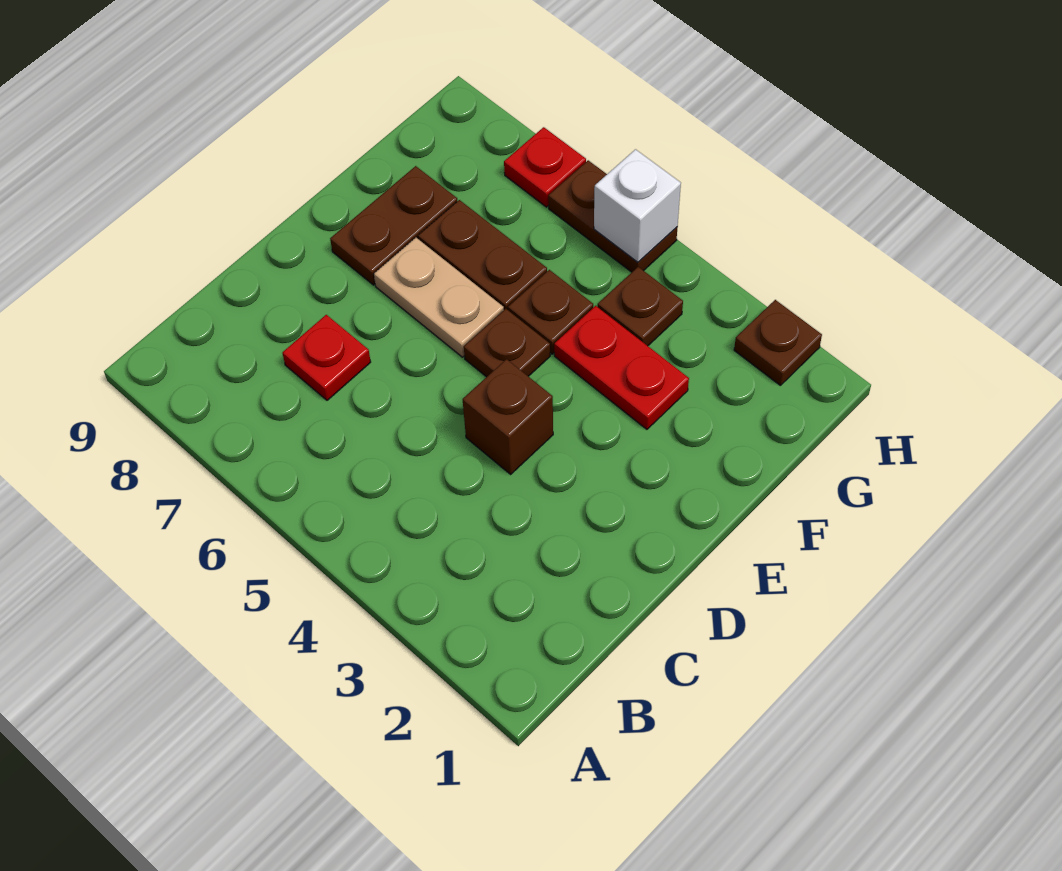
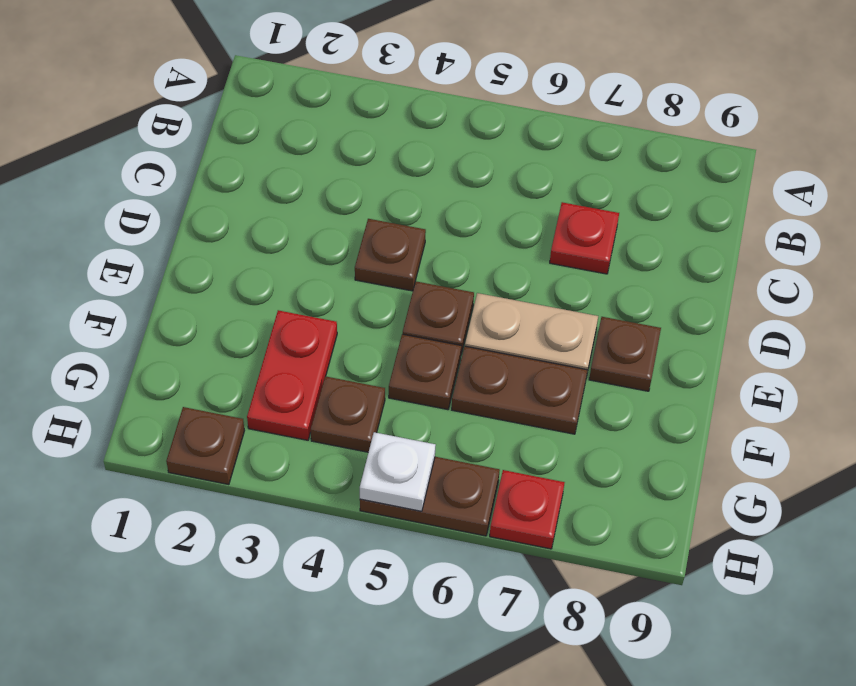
brown 1x1 brick [463,359,553,474] -> brown 1x1 plate [355,219,426,291]
brown 1x2 plate [330,166,457,285] -> brown 1x1 plate [589,317,661,391]
red 1x2 plate [554,306,689,429] -> red 1x2 plate turned to [247,310,337,440]
white 1x1 brick [594,149,681,262] -> white 1x1 plate [360,432,435,511]

